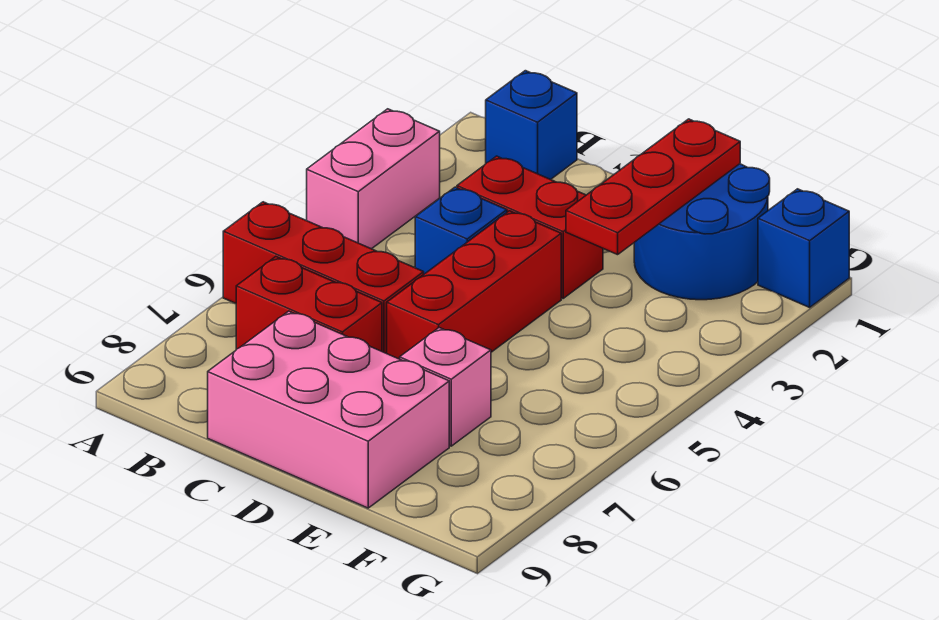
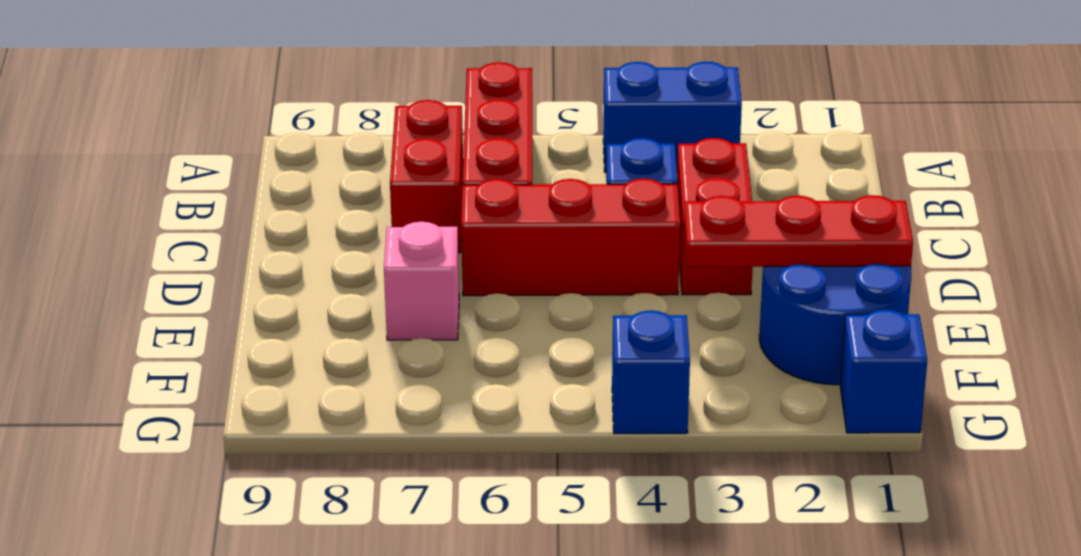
pink 1x2 brick [307,109,440,249] -> blue 1x2 brick [603,62,742,172]
blue 1x1 brick [486,71,577,180] -> blue 1x1 brick moved to [612,310,690,434]
pink 2x3 brick [208,311,449,508] -> none

